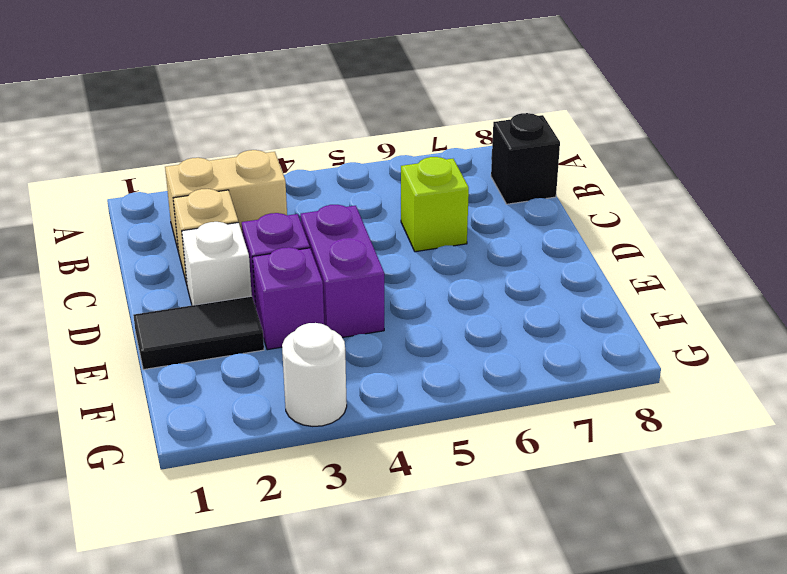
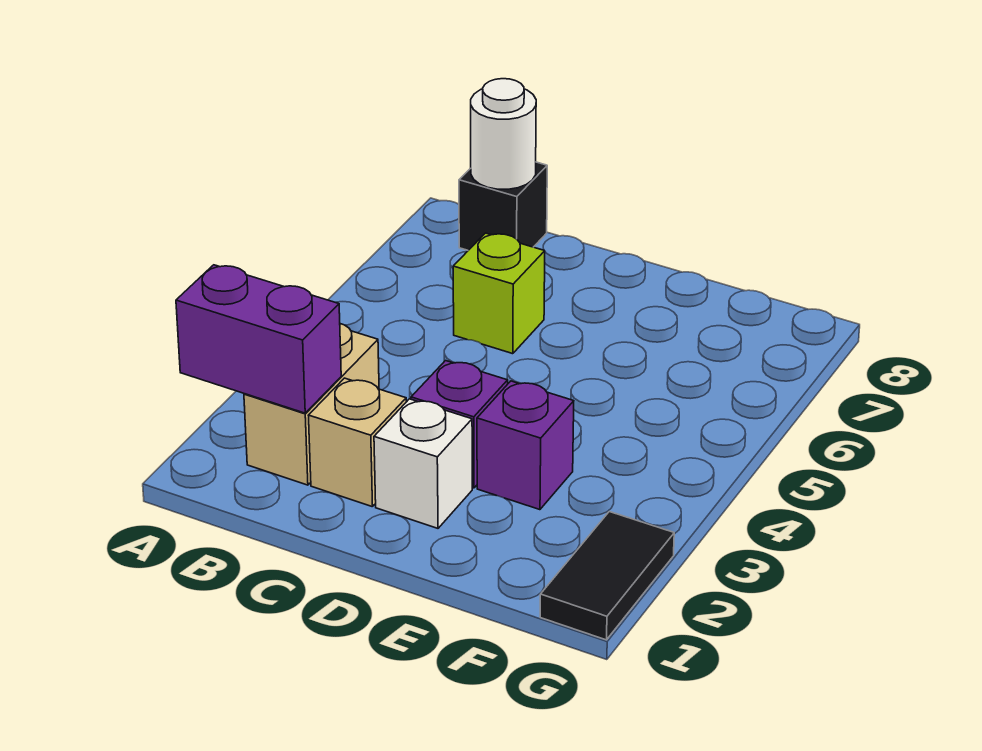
purple 1x2 brick [301,205,384,338] -> purple 1x2 brick moved to [176,265,341,413]
black 1x2 tile [133,296,264,370] -> black 1x2 tile moved to [540,512,674,640]
white 1x1 round brick [282,323,347,426] -> white 1x1 round brick moved to [471,79,536,189]

